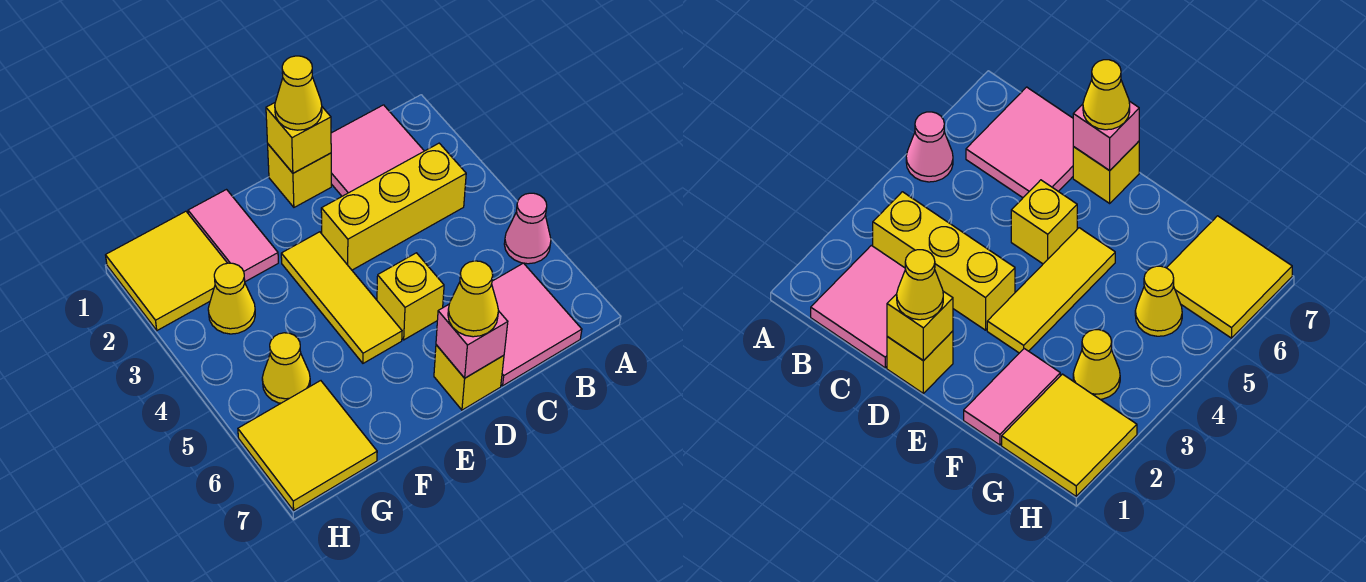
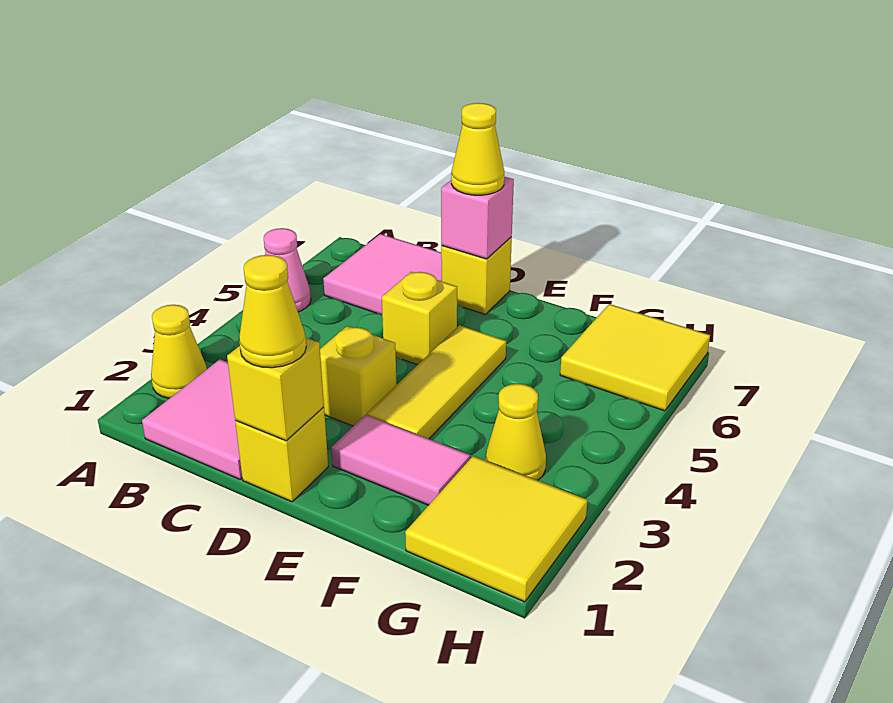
yellow 1x3 brick [321,143,466,270] -> yellow 1x1 brick [320,326,397,426]
pink 1x2 tile [188,190,278,282] -> pink 1x2 tile turned to [331,415,470,505]
yellow 1x1 cone [262,333,310,403] -> yellow 1x1 cone moved to [151,305,207,399]

